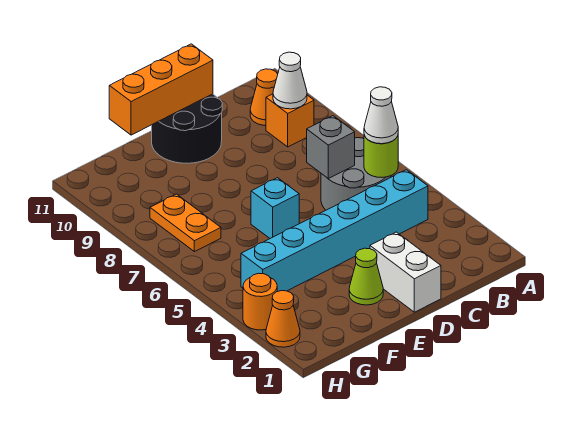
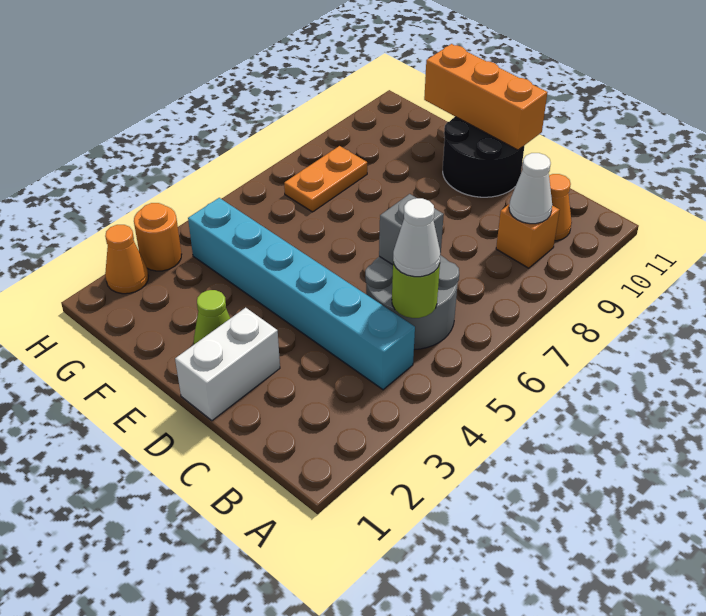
cyan 1x1 brick [251,178,299,238] -> none

